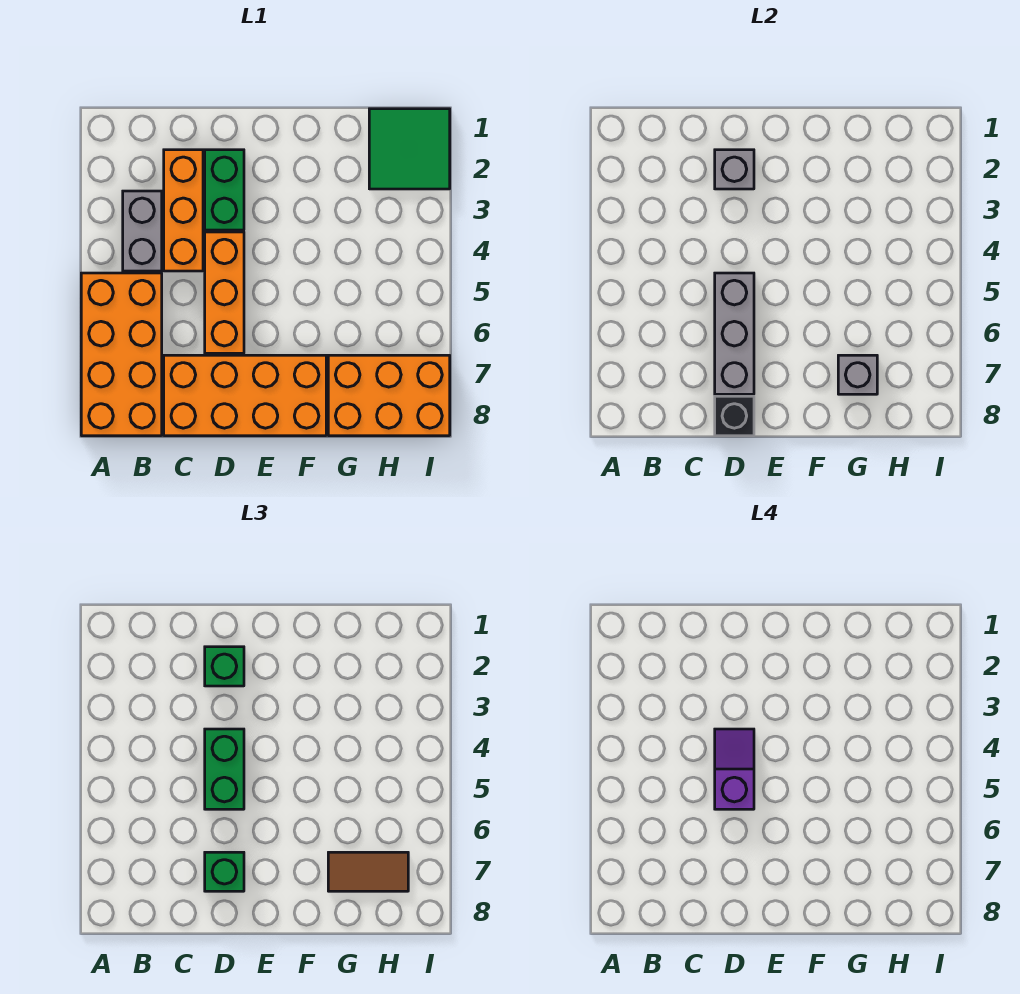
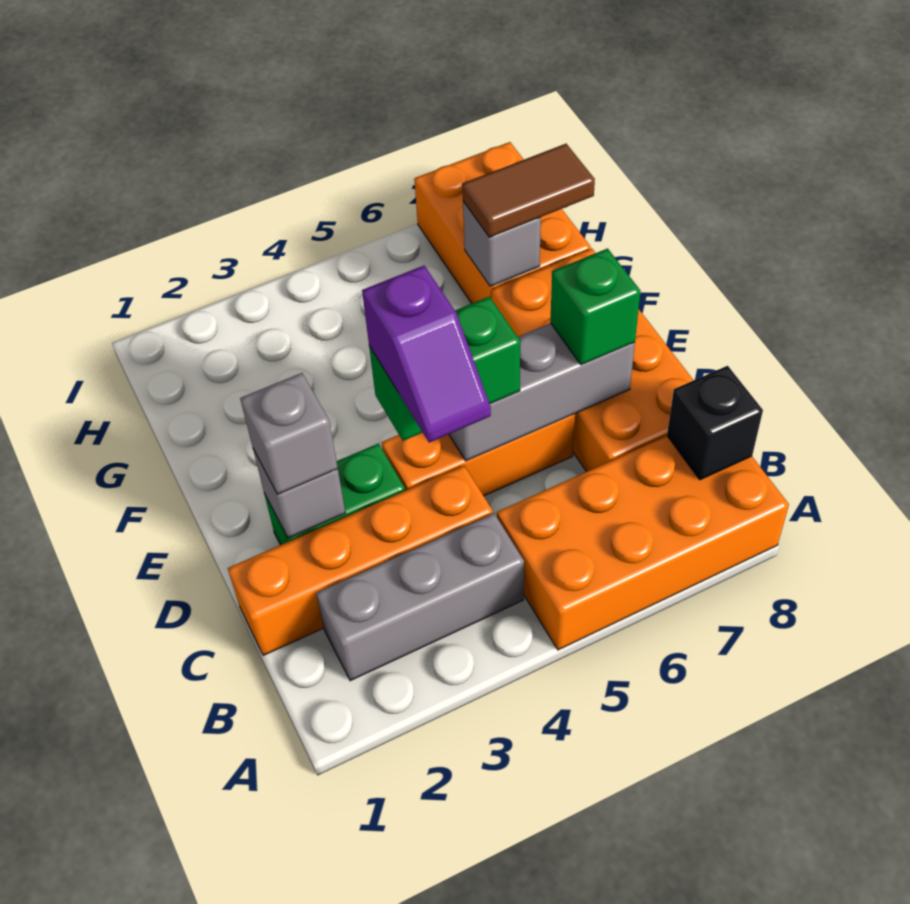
grey 1x2 brick [123,191,162,271] -> grey 1x3 brick [316,513,524,681]
orange 1x3 brick [164,150,203,271] -> orange 1x4 brick [228,465,493,656]
green 1x1 brick [205,647,244,686] -> grey 1x1 brick [240,373,338,494]
purple 1x2 slope [715,729,754,809] -> purple 1x2 slope turned to [362,266,491,443]
black 1x1 brick [715,396,754,436] -> black 1x1 brick moved to [667,366,763,480]
brown 1x2 tile [328,852,408,891] -> brown 1x2 tile turned to [462,144,595,237]
green 2x2 tile [369,109,450,189] -> none

